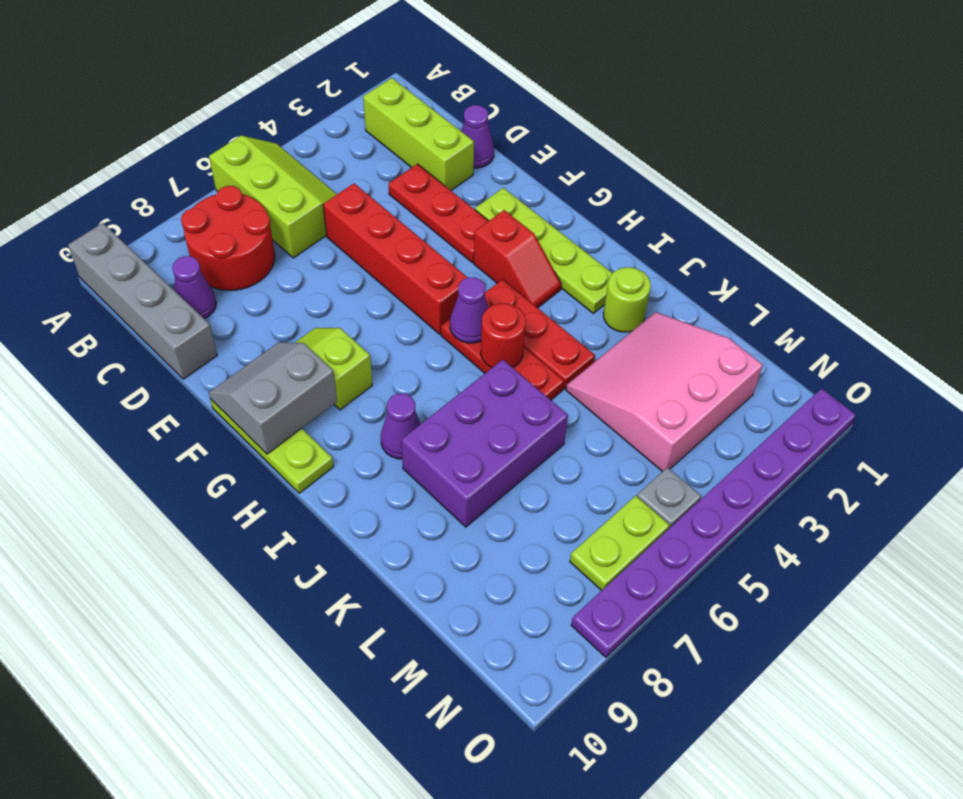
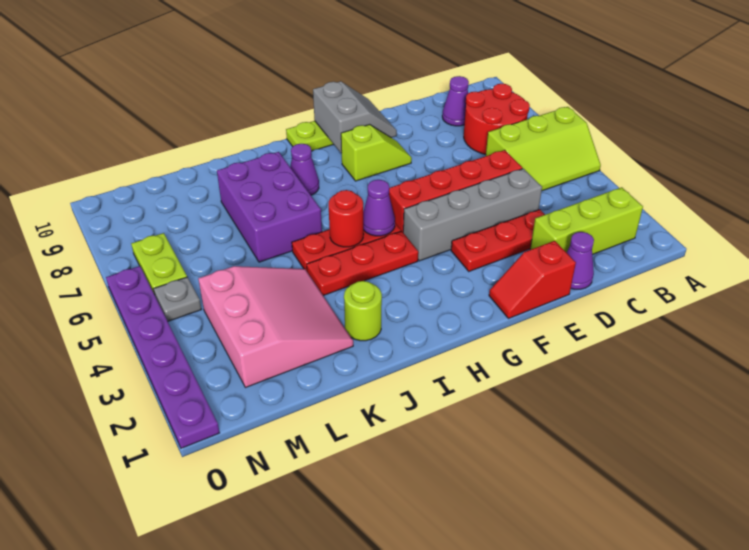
grey 1x4 brick [68,223,217,379] -> grey 1x4 brick moved to [403,169,542,261]
lime 1x4 plate [475,188,612,313] -> none
red 1x2 slope [474,210,561,308] -> red 1x2 slope moved to [489,241,576,319]
purple 1x8 plate [571,388,856,657] -> purple 1x6 plate [106,266,220,448]

